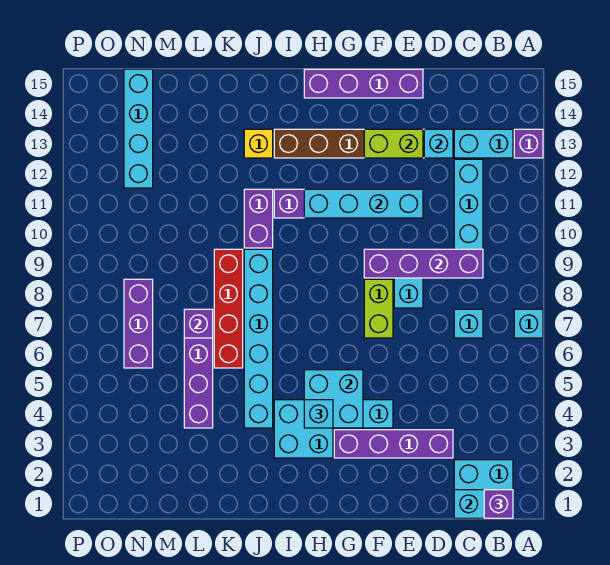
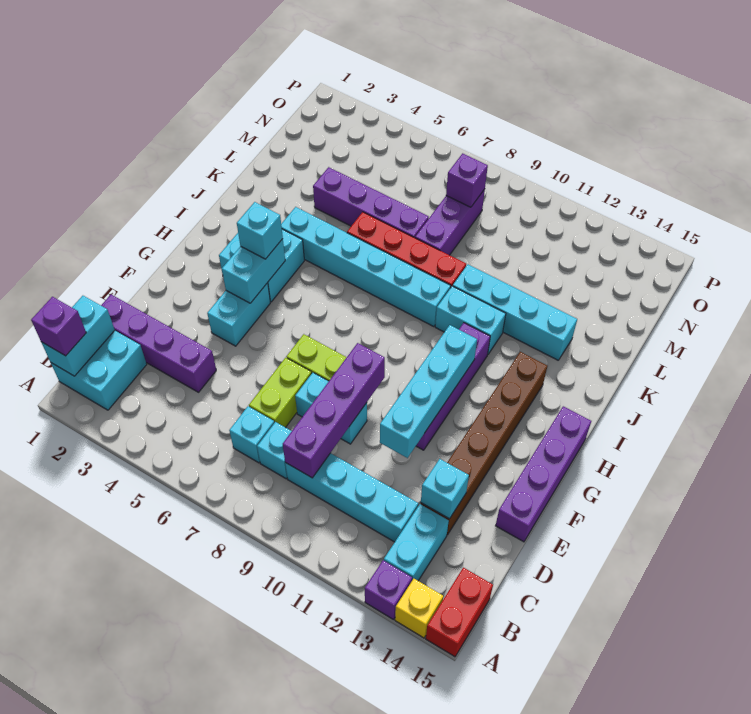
cyan 1x1 brick [514,309,543,338] -> cyan 1x1 brick moved to [257,422,292,479]
none -> red 1x2 brick [426,568,493,657]
purple 1x4 brick [334,430,453,458] -> purple 1x4 brick turned to [101,295,216,392]
lime 1x2 brick [364,129,423,158] -> lime 1x2 brick moved to [249,358,312,428]
cyan 2x2 brick [304,370,363,428] -> cyan 1x2 brick [222,239,285,303]
purple 1x2 brick [244,189,273,248] -> cyan 1x2 brick [435,286,506,354]
yellow 1x1 brick [244,129,273,158] -> yellow 1x1 brick moved to [395,579,443,638]
purple 1x1 brick [184,309,213,338] -> purple 1x1 brick moved to [446,153,488,207]
purple 1x3 brick [124,279,153,368] -> purple 1x3 brick turned to [415,189,485,255]
cyan 1x4 brick [124,69,153,188] -> cyan 1x4 brick moved to [453,264,577,360]

